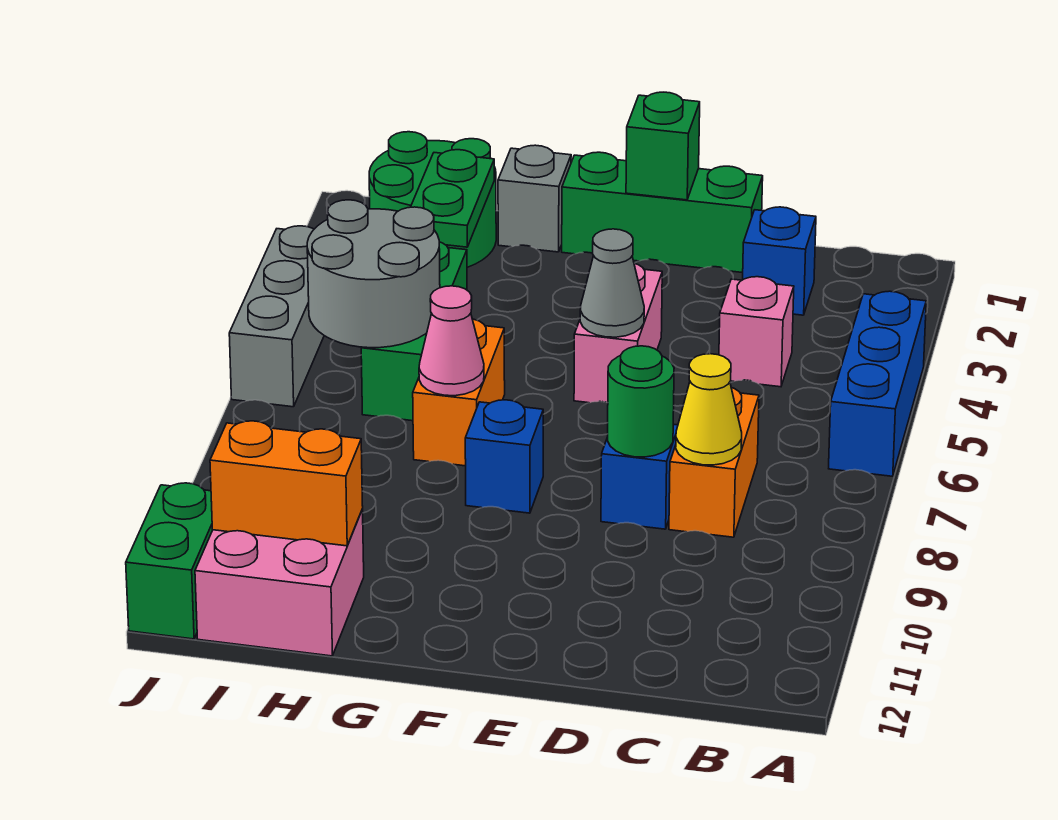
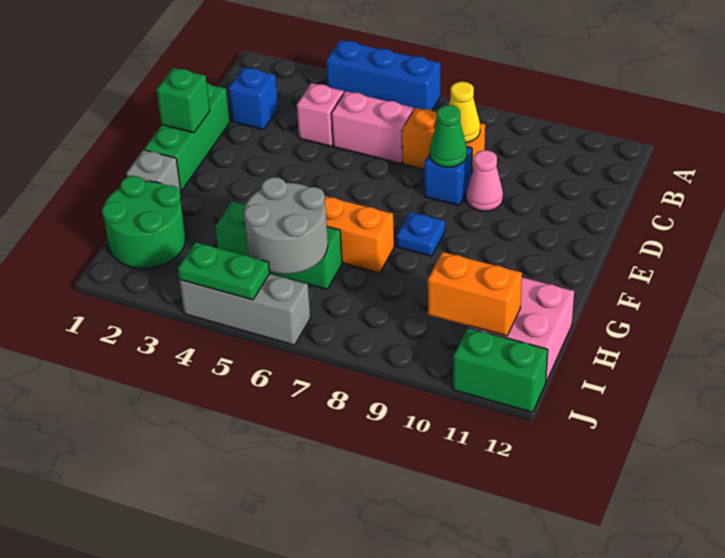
green 1x1 round brick [608,346,674,457] -> green 1x1 cone [430,105,467,167]
pink 1x2 brick [574,263,662,403] -> pink 1x2 brick moved to [331,91,414,164]
grey 1x1 cone [580,229,644,337] -> none
blue 1x1 brick [465,400,543,513] -> blue 1x1 plate [396,212,445,256]
pink 1x1 cone [419,286,484,396] -> pink 1x1 cone moved to [466,150,503,211]
green 1x2 plate [411,150,494,247] -> green 1x2 plate moved to [178,242,270,300]
orange 1x2 brick [210,421,363,546] -> orange 1x2 brick turned to [428,252,522,336]

